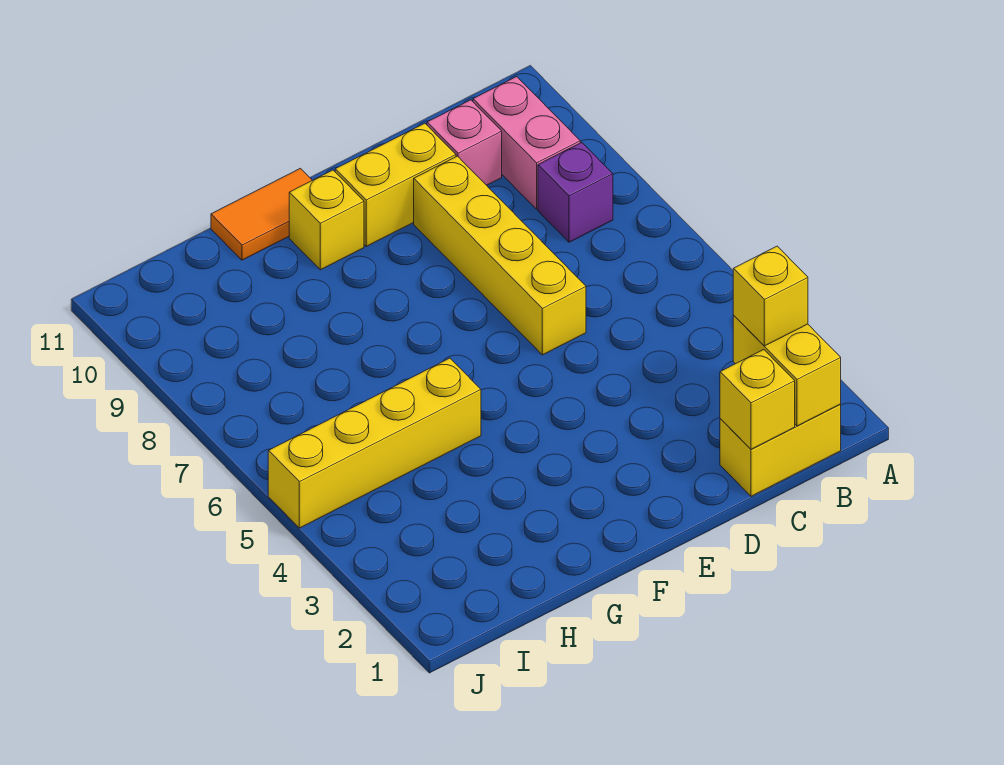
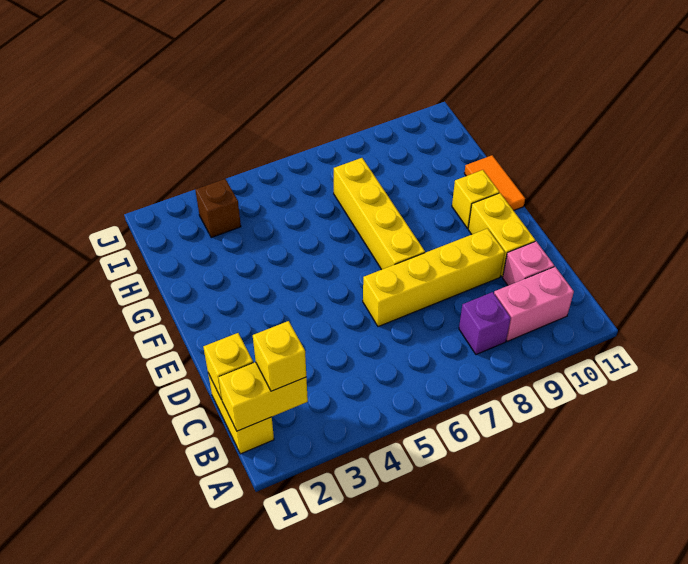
yellow 1x4 brick [268,358,481,528] -> yellow 1x4 brick moved to [334,158,425,270]
none -> brown 1x1 brick [195,179,241,237]

